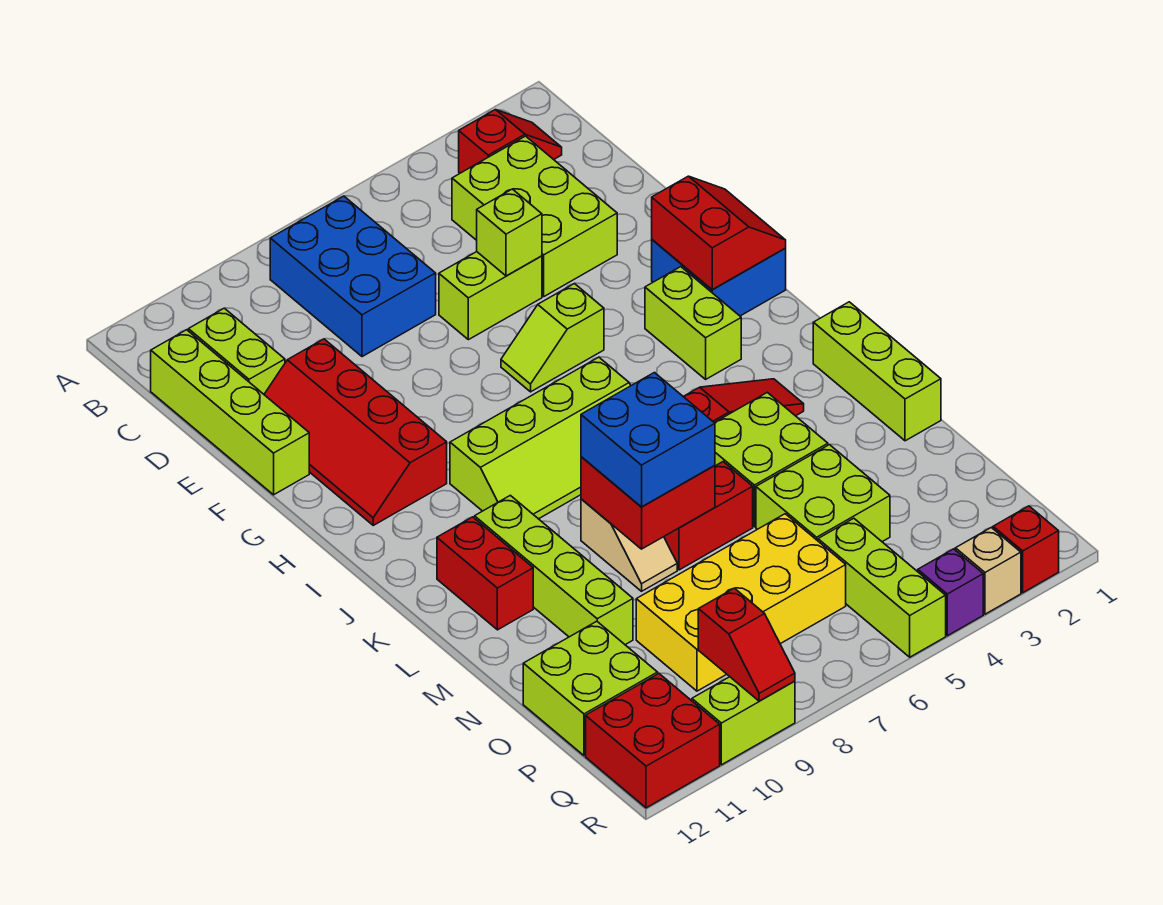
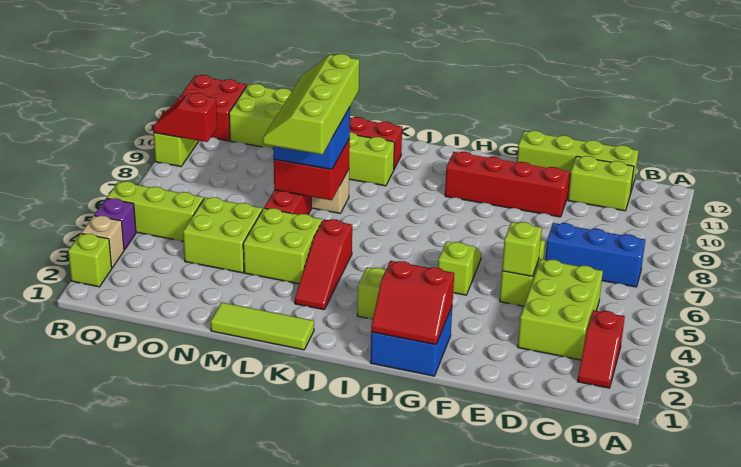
blue 2x3 brick [270,196,436,357] -> blue 1x3 brick [545,223,645,287]
lime 2x3 brick [452,136,617,296] -> lime 2x3 brick turned to [518,259,603,360]
lime 2x4 slope [450,357,631,519] -> lime 2x4 slope moved to [263,54,359,155]
lime 1x3 brick [813,302,941,441] -> lime 1x3 tile [211,302,314,350]
yellow 2x4 brick [636,514,846,691] -> none
red 1x1 brick [993,506,1059,593] -> lime 1x1 brick [68,233,112,287]

